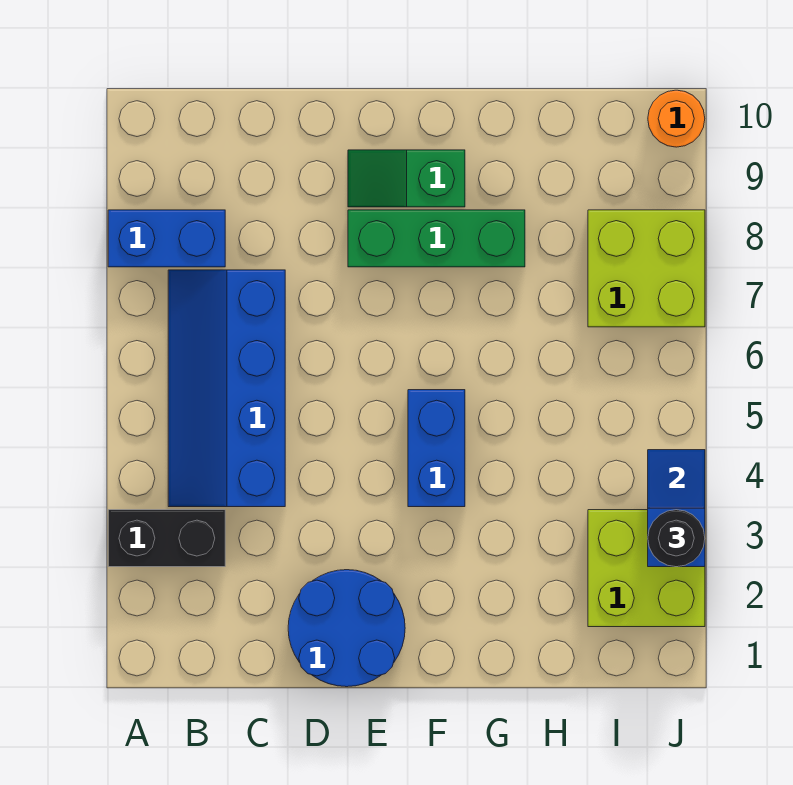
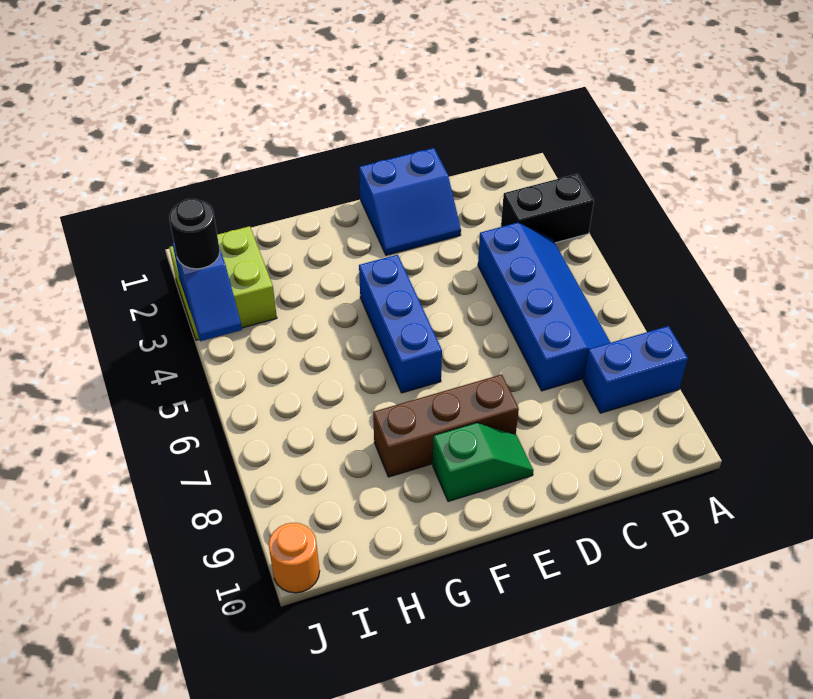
blue 2x2 round brick [288,570,405,687] -> blue 2x2 slope [359,148,461,255]
green 1x3 brick [348,210,525,267] -> brown 1x3 brick [373,374,519,477]
blue 1x2 brick [408,390,465,507] -> blue 1x3 brick [359,255,442,393]
lime 2x2 brick [588,210,705,327] -> none

